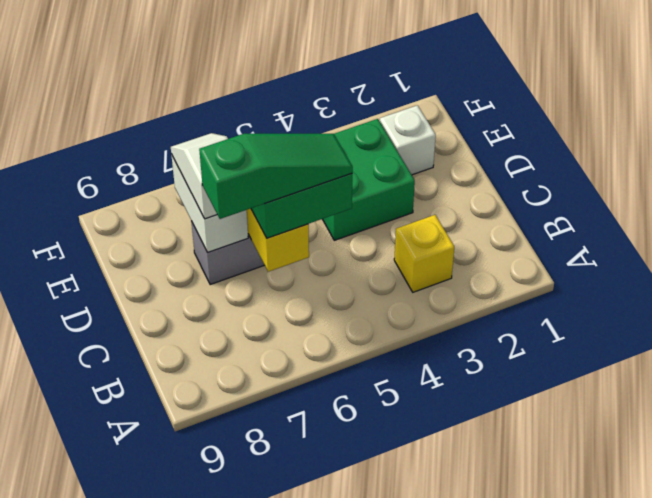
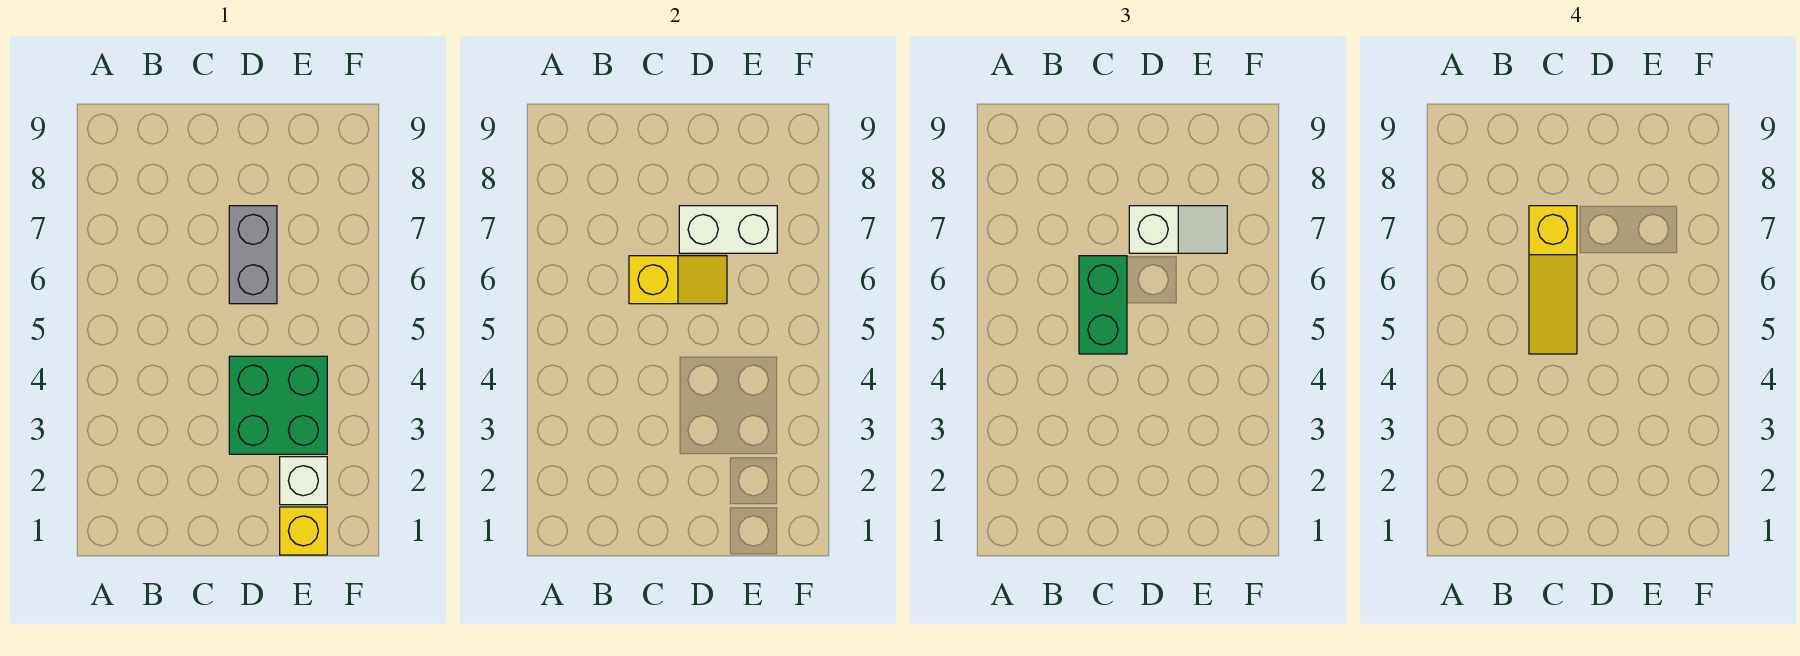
yellow 1x1 brick [394,215,454,292] -> yellow 1x1 brick moved to [280,507,327,555]
green 1x3 slope [199,134,353,219] -> yellow 1x3 slope [1529,206,1577,354]

